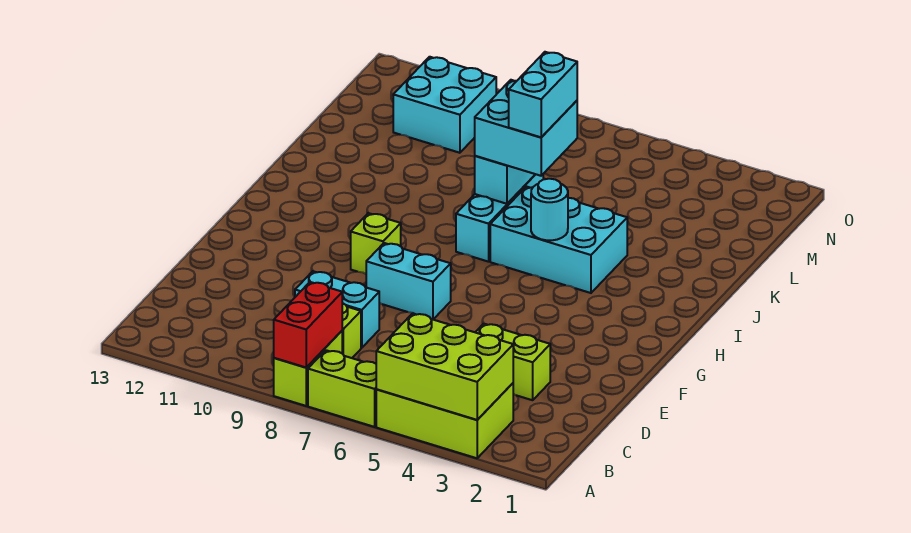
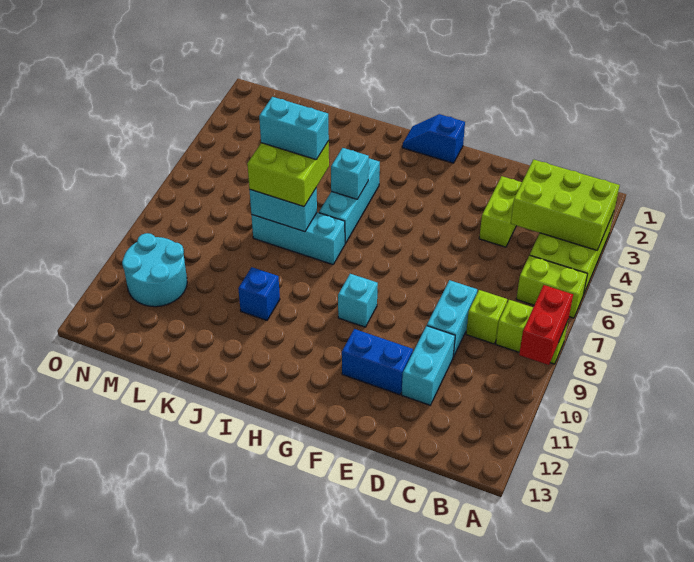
lime 2x3 brick [376,313,513,420] -> lime 2x3 brick turned to [511,159,620,250]
lime 1x2 brick [308,350,377,427] -> lime 1x2 brick turned to [516,255,587,318]
red 1x2 brick [274,282,342,367] -> red 1x2 brick turned to [519,285,573,365]
none -> blue 1x2 brick [342,329,413,395]
cyan 1x2 brick [366,243,451,319] -> cyan 1x2 brick moved to [402,326,455,405]
none -> blue 1x2 slope [402,114,465,163]
lime 1x1 brick [351,213,401,274] -> cyan 1x1 brick [338,274,378,327]
cyan 2x3 brick [490,187,627,293] -> cyan 1x3 brick [319,158,380,244]
cyan 1x1 round brick [531,179,568,240] -> cyan 1x1 brick [331,148,369,199]
cyan 2x2 brick [475,80,577,176] -> lime 2x2 brick [247,141,329,207]
none -> blue 1x1 brick [238,267,280,320]
cyan 2x2 brick [393,57,496,153] -> cyan 2x2 round brick [122,233,187,307]

